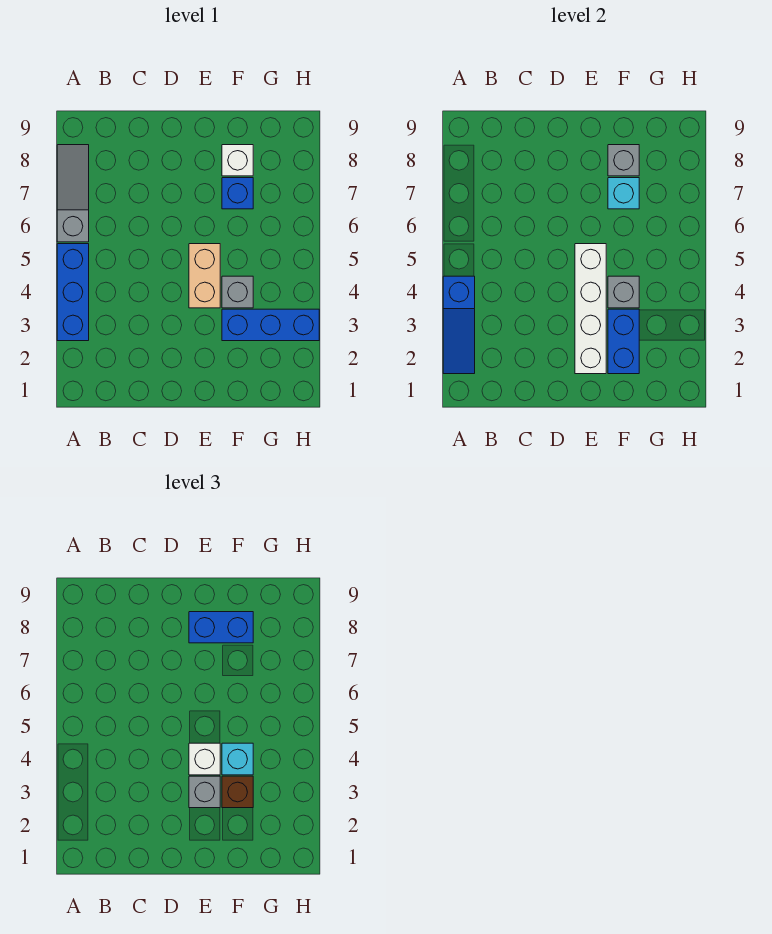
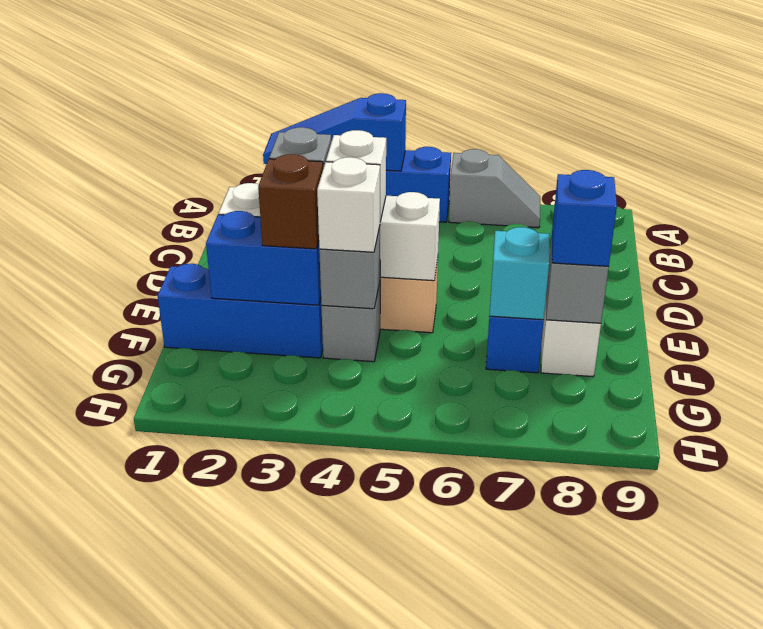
grey 1x3 slope [57,145,89,242] -> grey 1x2 slope [449,149,540,228]
blue 1x2 brick [189,612,253,643] -> blue 1x1 brick [552,170,617,266]
blue 1x3 brick [222,309,319,341] -> blue 1x3 brick turned to [158,264,323,358]
cyan 1x1 brick [222,743,253,775] -> white 1x1 brick [317,157,380,252]

